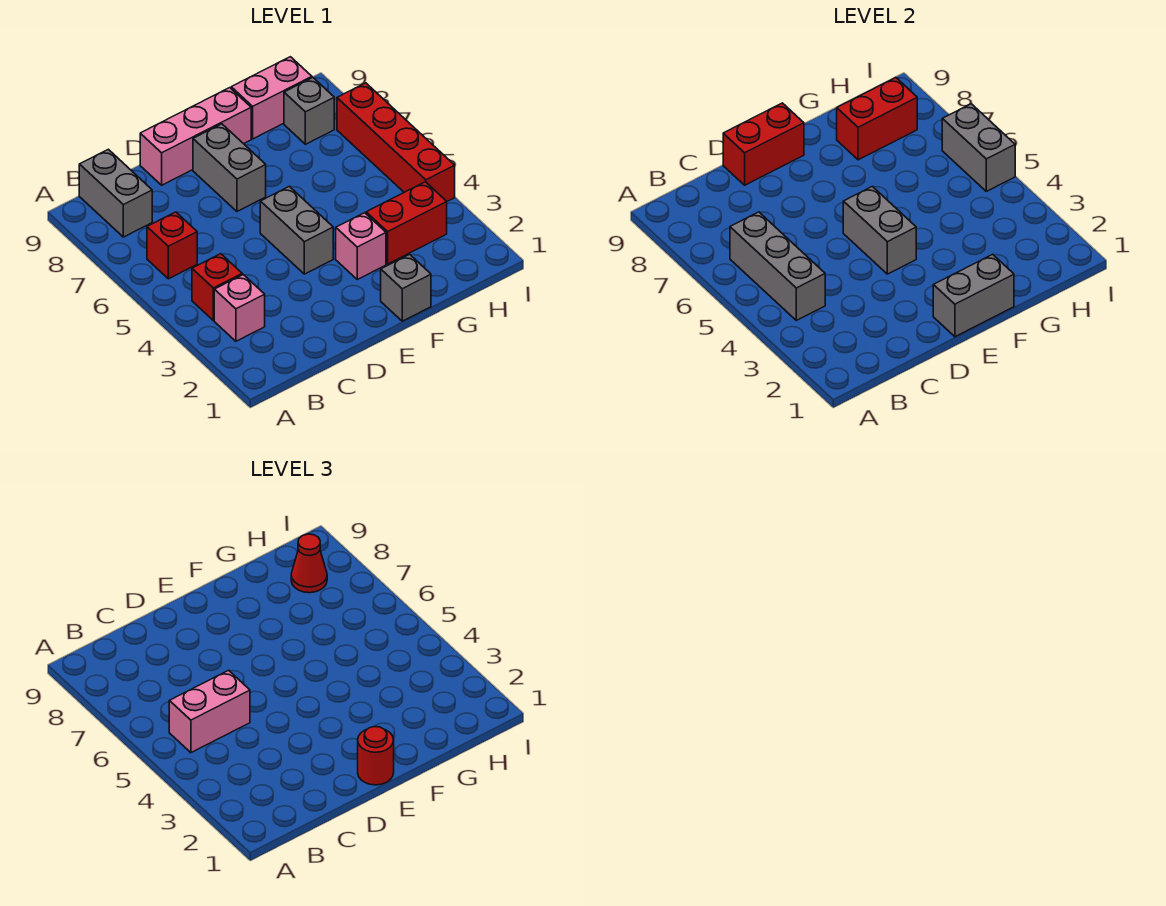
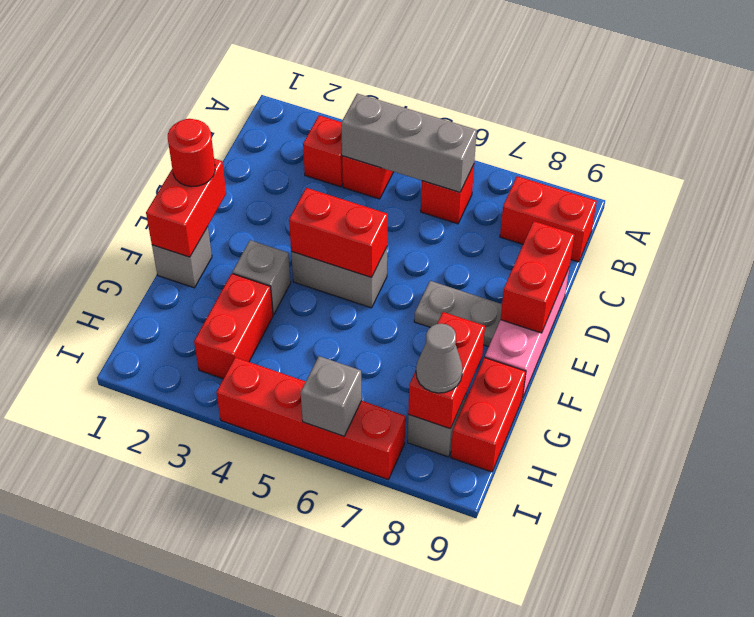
pink 1x1 brick [214,275,265,341] -> red 1x1 brick [303,116,343,187]
pink 1x2 brick [169,670,250,753] -> none
grey 1x2 brick [79,149,152,237] -> red 1x2 brick [500,176,597,262]
grey 1x2 brick [933,254,1014,337] -> red 1x2 brick [146,159,226,257]
grey 1x2 brick [843,186,916,274] -> red 1x2 brick [289,188,388,278]
grey 1x2 brick [193,124,266,211] -> grey 1x2 plate [414,281,502,347]
pink 1x1 brick [336,213,386,279] -> grey 1x1 brick [232,240,291,315]
pink 1x2 brick [231,57,312,139] -> red 1x2 brick [451,358,526,472]
red 1x1 cone [291,534,327,593] -> grey 1x1 cone [416,323,463,393]
grey 1x2 brick [942,104,1015,191] -> grey 1x1 brick [301,356,362,436]

